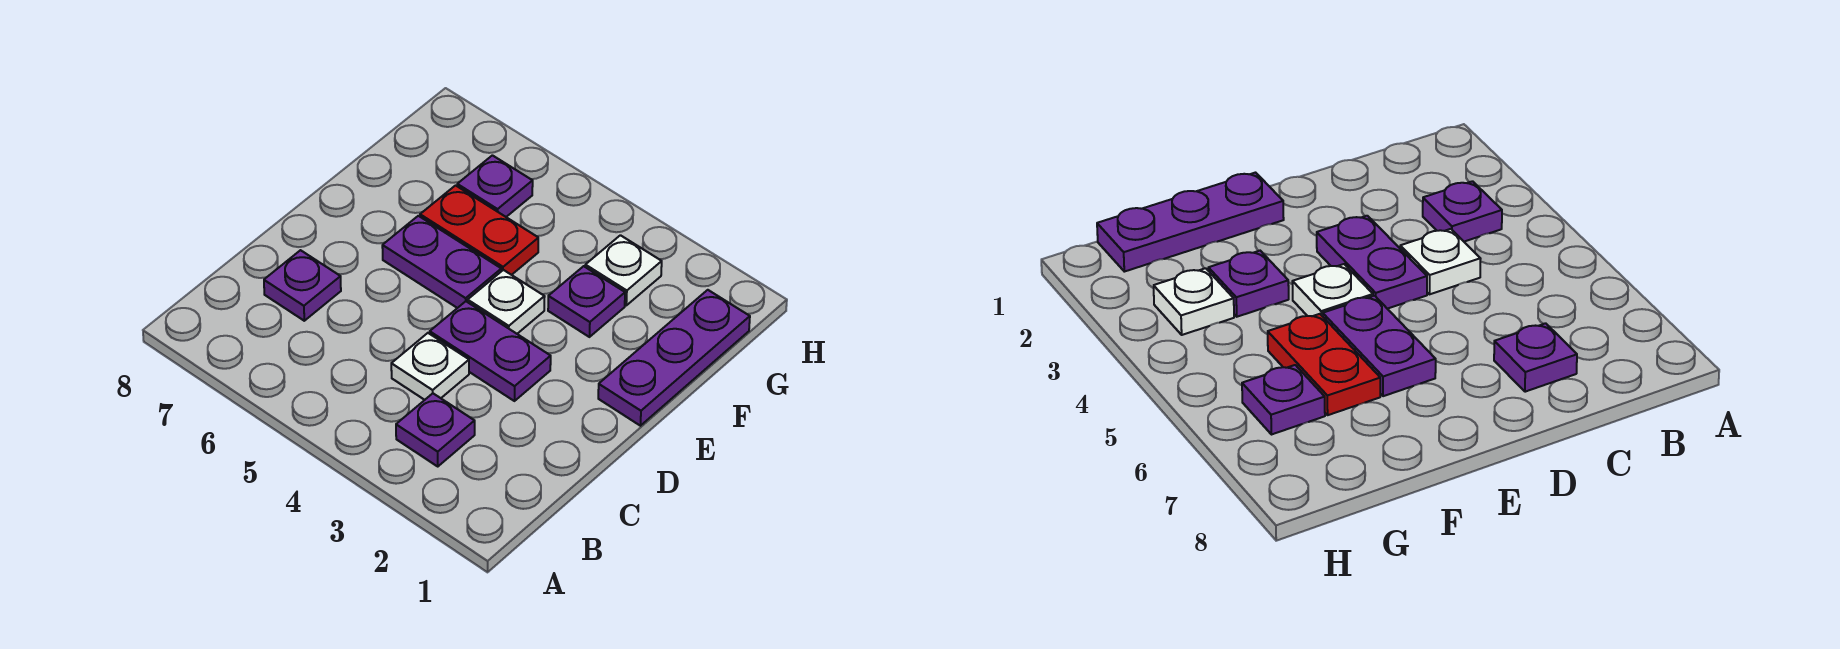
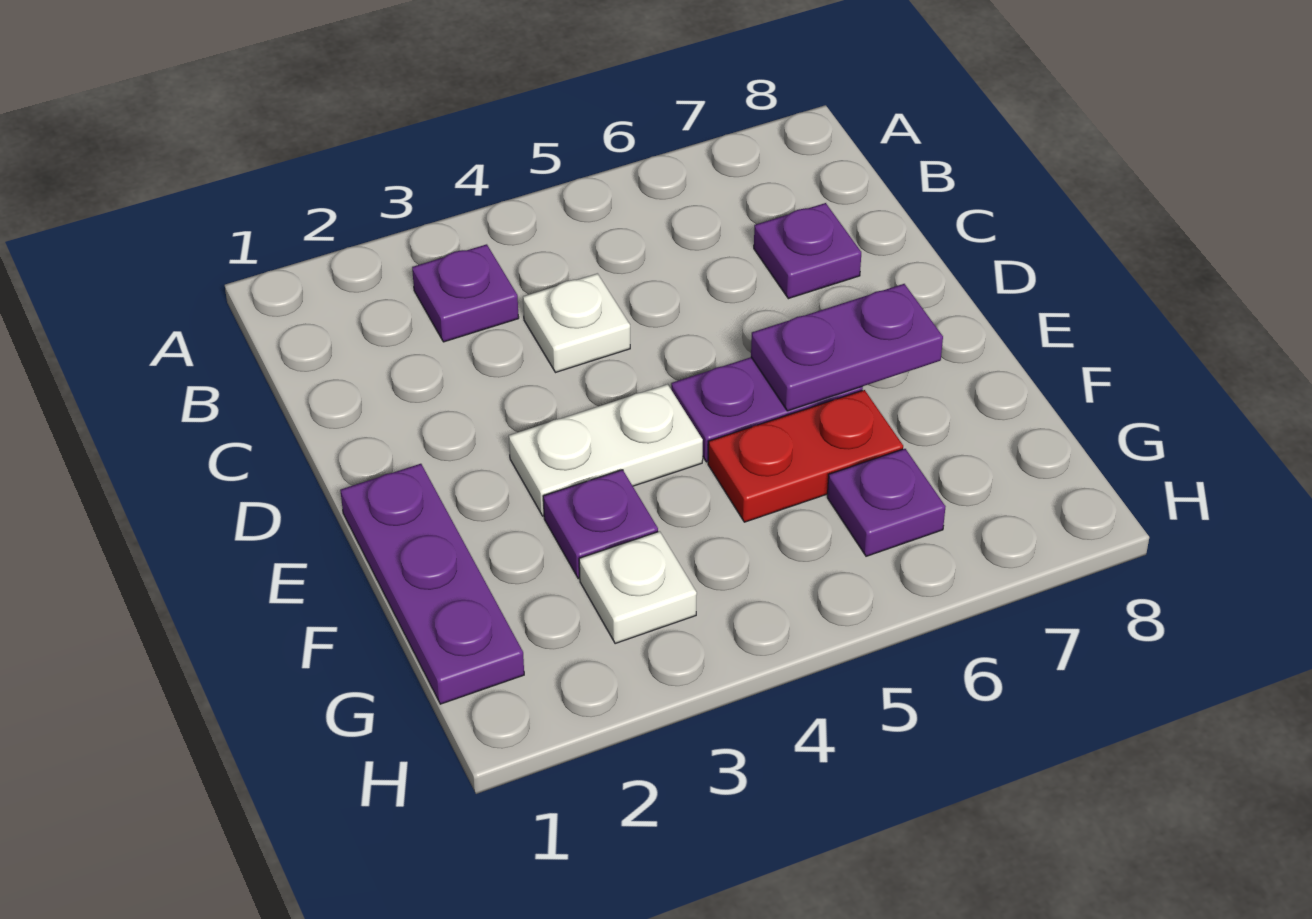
purple 1x2 plate [430,301,551,401] -> purple 1x2 plate moved to [751,284,943,411]
white 1x1 plate [468,270,545,334] -> white 1x2 plate [509,384,703,516]

